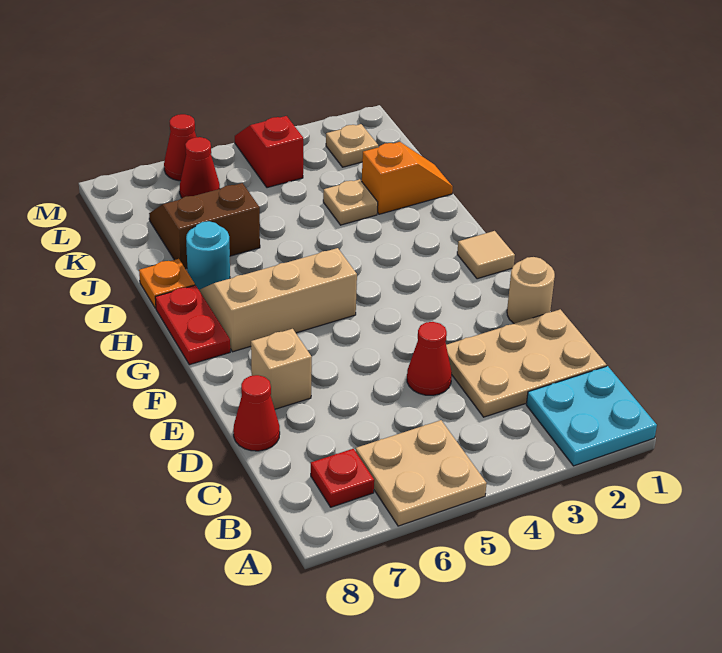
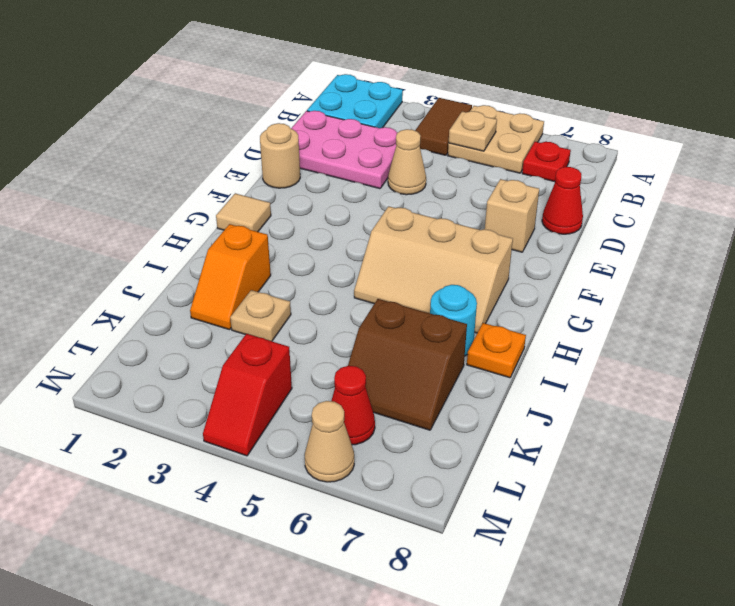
none -> brown 1x2 tile [415,98,472,155]
tan 2x3 plate [446,309,606,417] -> pink 2x3 plate [291,111,398,189]
red 1x1 cone [407,322,452,395] -> tan 1x1 cone [388,129,426,195]
red 1x2 plate [155,285,230,365] -> none
orange 1x2 slope [362,142,453,214] -> orange 1x2 slope turned to [190,224,271,330]
tan 1x1 plate [326,124,378,167] -> tan 1x1 plate moved to [449,111,497,151]
red 1x1 cone [164,114,196,181] -> tan 1x1 cone [305,401,354,482]

